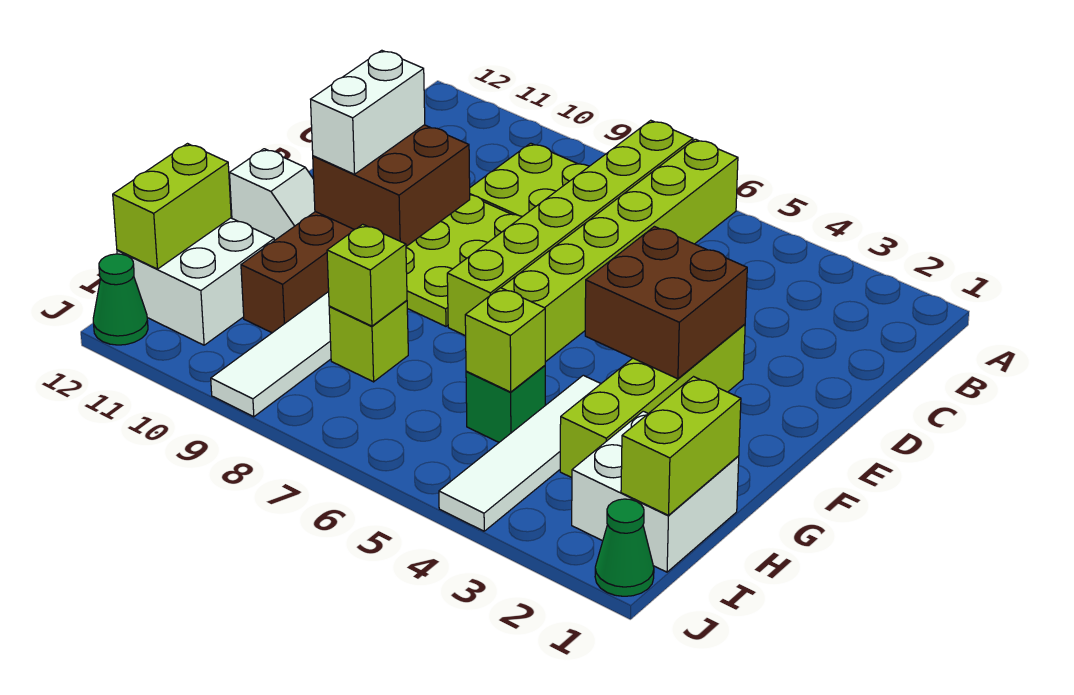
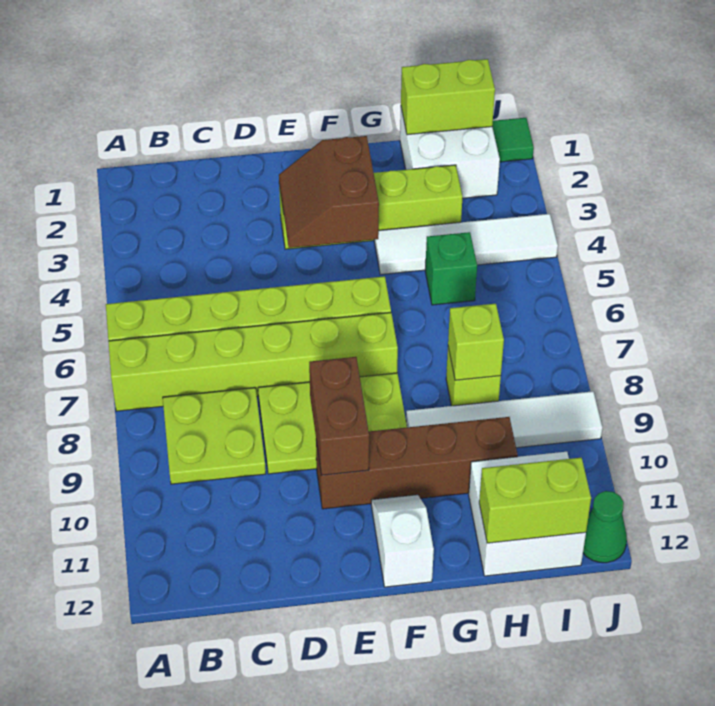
brown 2x2 brick [585,227,747,379] -> brown 2x2 slope [279,136,379,248]
brown 2x2 brick [313,125,470,246] -> brown 1x2 brick [309,357,369,475]
white 1x2 brick [311,50,425,174] -> none
lime 1x1 brick [465,288,545,392] -> none
green 1x1 cone [595,499,654,596] -> green 1x1 tile [492,118,534,162]

